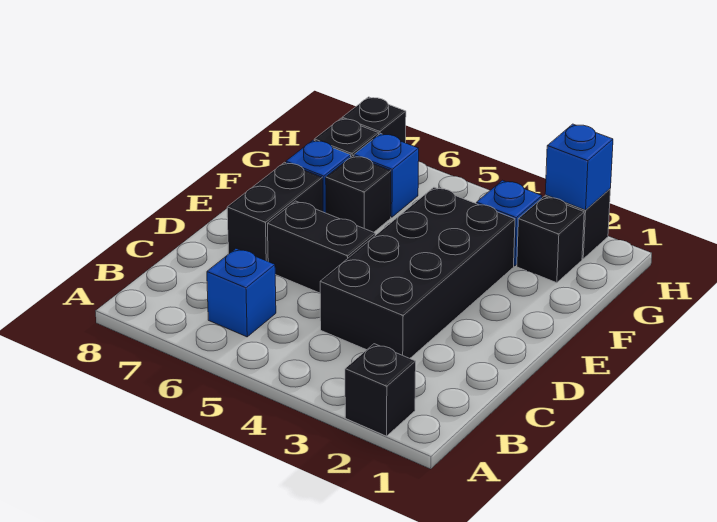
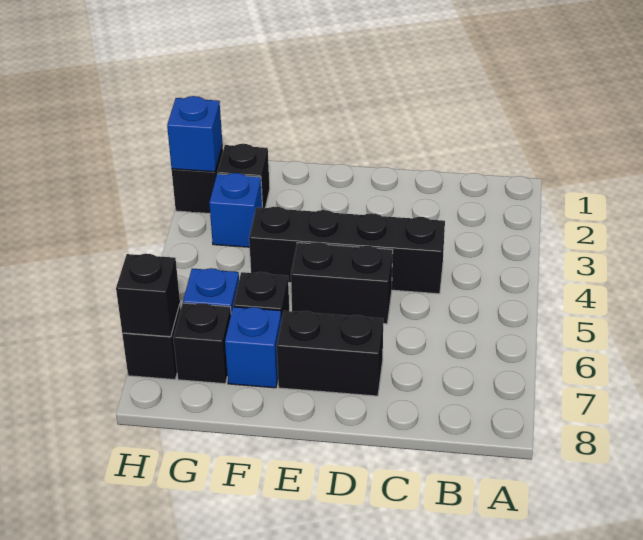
black 1x1 brick [345,344,416,436] -> black 1x1 brick moved to [116,254,180,337]
blue 1x1 brick [207,249,276,337] -> none
black 2x4 brick [320,187,515,358] -> black 1x4 brick [249,207,445,294]
black 1x2 brick [268,201,375,293] -> black 1x2 brick turned to [291,242,393,324]

